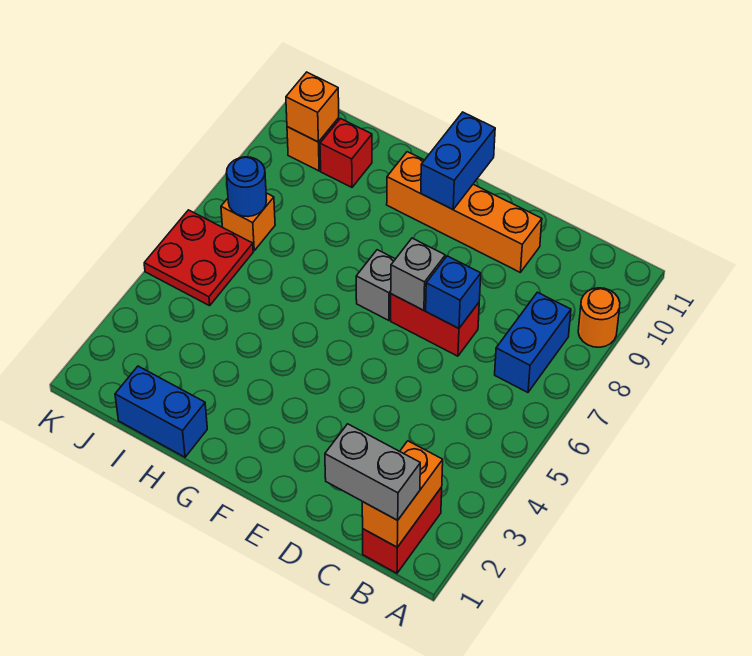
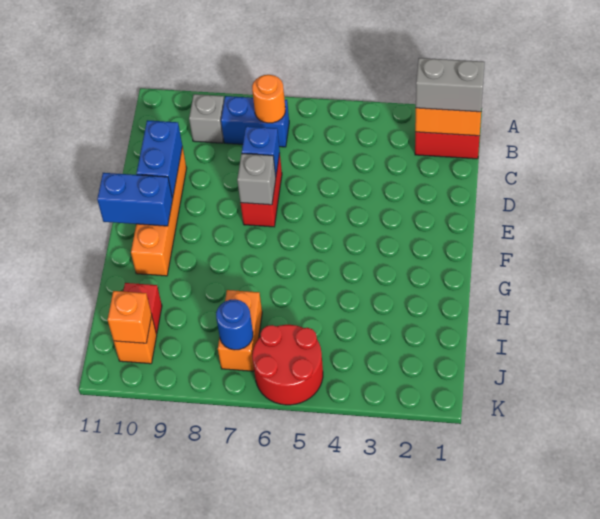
orange 1x1 round brick [578,288,620,347] -> orange 1x1 round brick moved to [252,75,285,123]
grey 1x2 brick [325,424,420,520] -> grey 1x2 brick turned to [416,58,485,112]
grey 1x1 brick [356,250,395,320] -> grey 1x1 brick moved to [189,94,224,143]
blue 1x2 brick [115,366,207,457] -> blue 1x2 brick moved to [137,120,182,198]
red 2x2 plate [144,210,253,306] -> red 2x2 round brick [252,325,323,405]
orange 1x1 brick [221,193,275,251] -> orange 1x2 brick [218,290,262,371]

